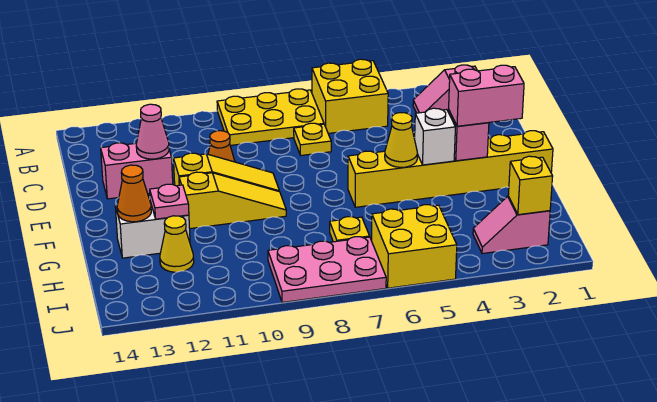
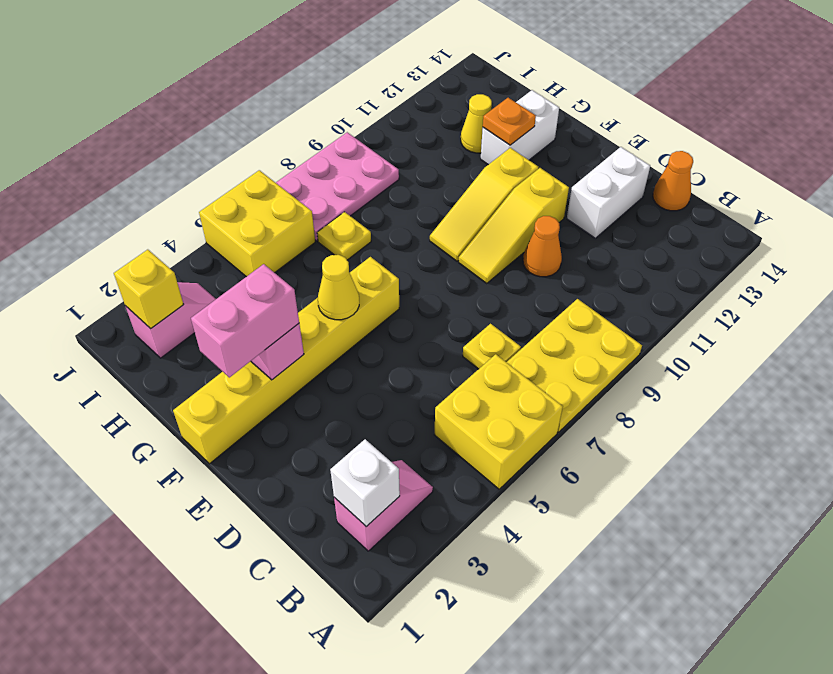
pink 1x2 brick [101,143,173,199] -> white 1x2 brick [567,147,650,238]
pink 1x1 cone [136,104,169,159] -> none
white 1x1 brick [415,108,455,165] -> white 1x1 brick moved to [330,439,400,527]
pink 1x1 plate [150,184,189,219] -> orange 1x1 plate [483,98,536,145]
orange 1x1 cone [117,165,151,222] -> orange 1x1 cone moved to [653,151,693,211]

